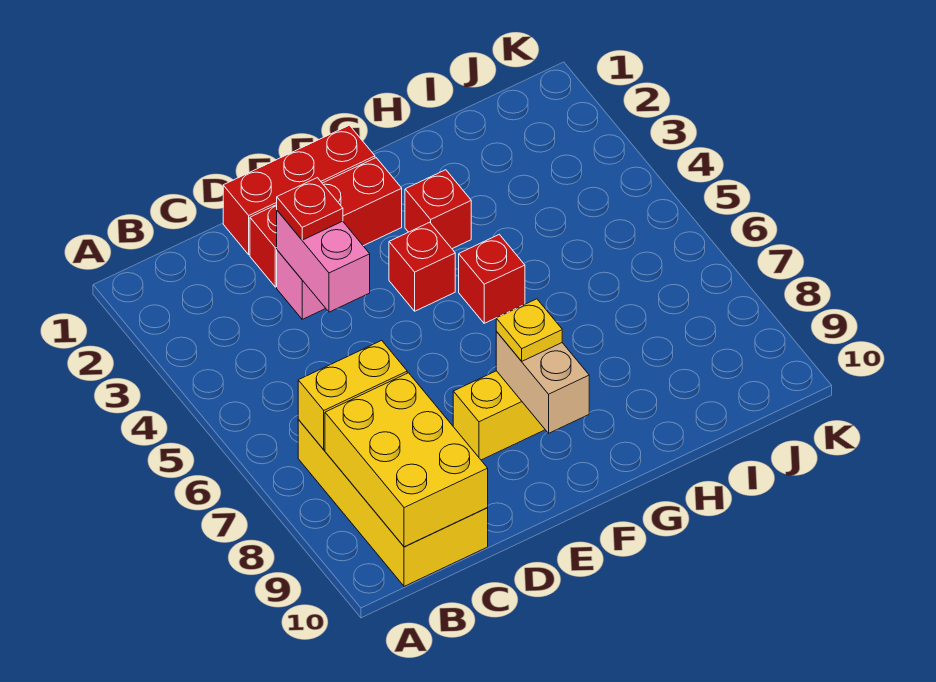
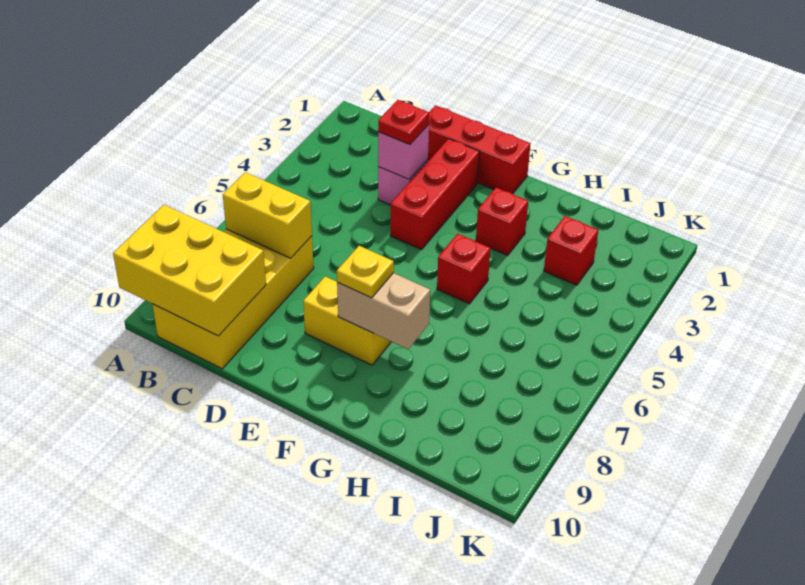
yellow 2x3 brick [325,373,488,547] -> yellow 2x3 brick turned to [113,205,266,336]
red 1x3 brick [250,158,402,287] -> red 1x3 brick turned to [390,139,480,250]
pink 1x2 brick [277,211,370,312] -> pink 1x1 brick [378,125,429,179]
red 1x1 brick [389,222,455,311] -> red 1x1 brick moved to [544,216,598,285]
tan 1x2 brick [496,331,589,433] -> tan 1x2 brick turned to [337,273,430,349]

